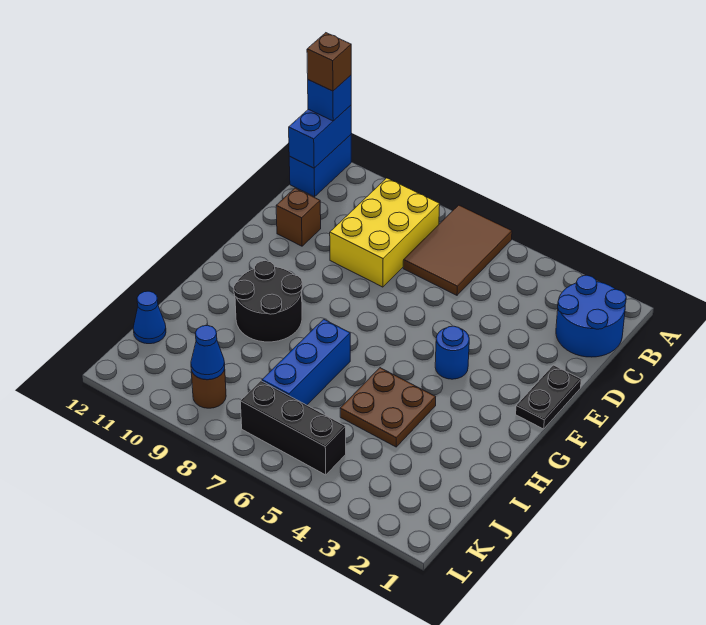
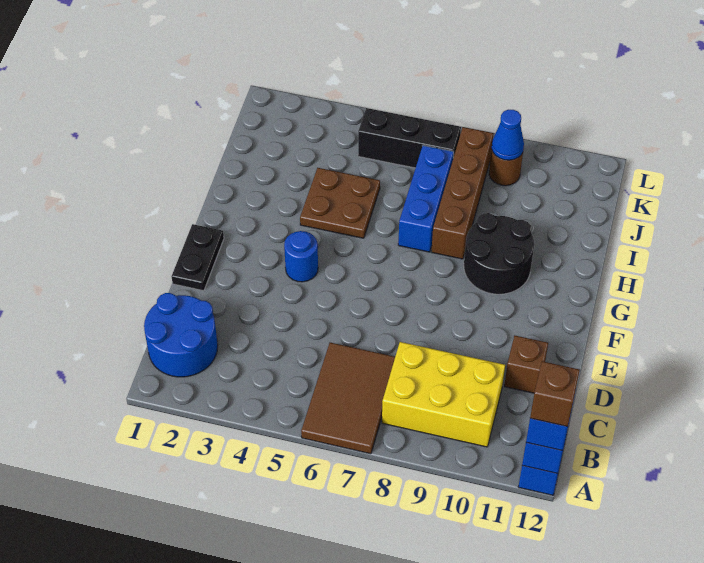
yellow 2x3 brick [330,178,440,287] -> yellow 2x3 brick turned to [382,342,505,447]
none -> brown 1x4 brick [431,127,493,259]
blue 1x1 cone [133,291,166,344] -> none

